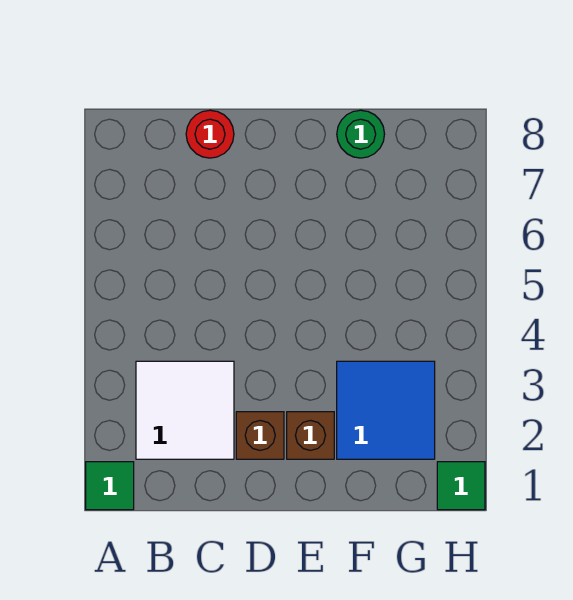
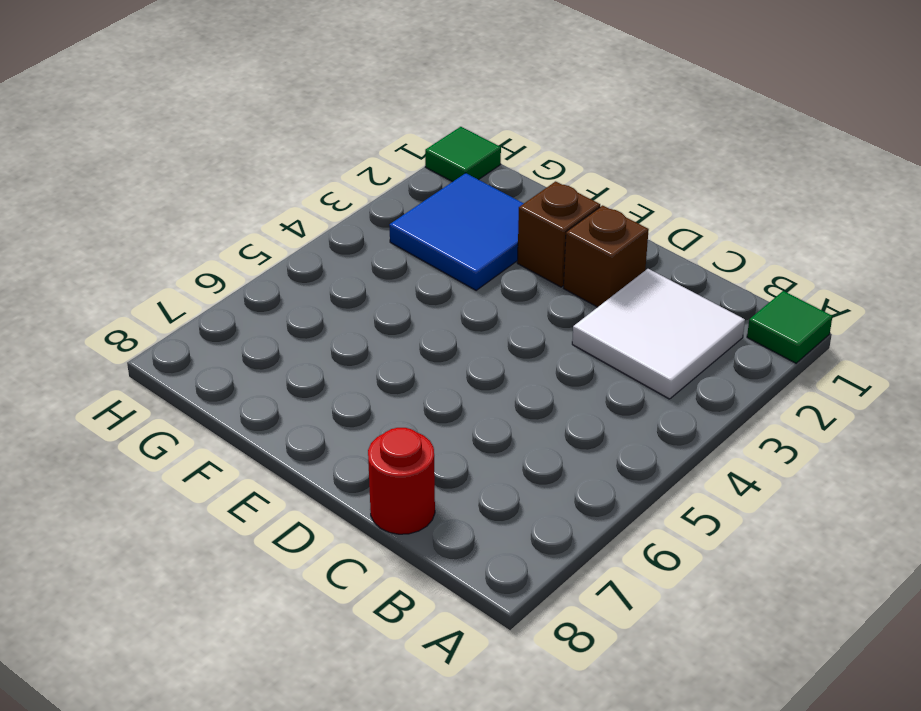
green 1x1 round brick [337,110,385,158] -> none

